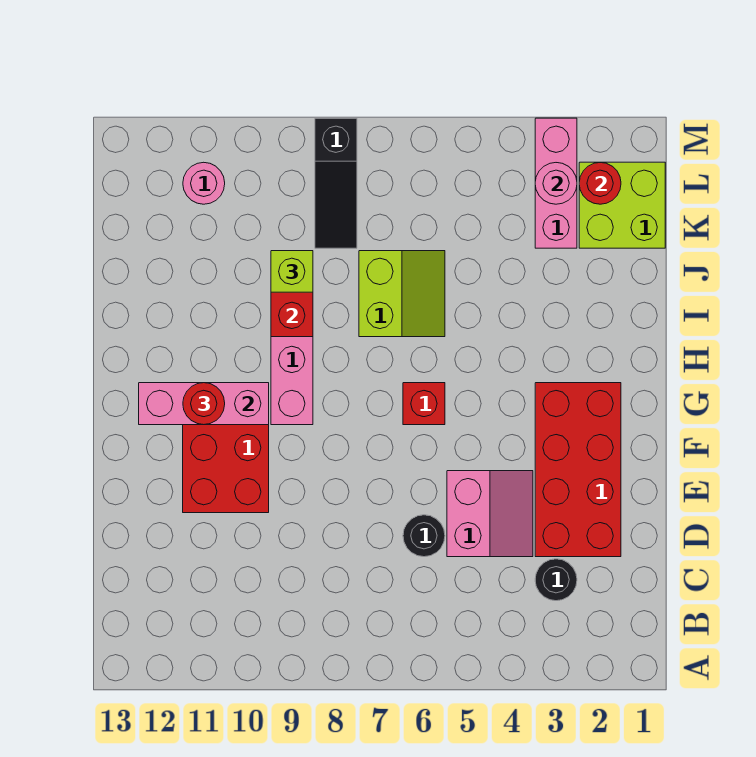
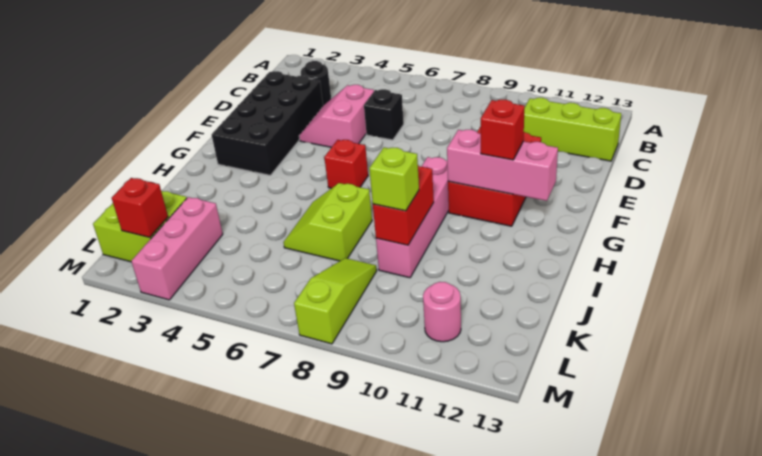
none -> lime 1x3 brick [524,98,621,161]
red 2x4 brick [535,383,621,557] -> black 2x4 brick [212,71,323,175]
black 1x1 round brick [403,515,445,557] -> black 1x1 brick [364,89,404,140]
red 1x1 round brick [183,383,225,425] -> red 1x1 brick [481,100,525,160]
black 1x3 slope [315,118,357,248] -> lime 1x3 slope [294,258,377,344]
red 1x1 round brick [579,162,621,204] -> red 1x1 brick [112,178,168,237]
pink 1x1 round brick [535,163,577,204] -> none

